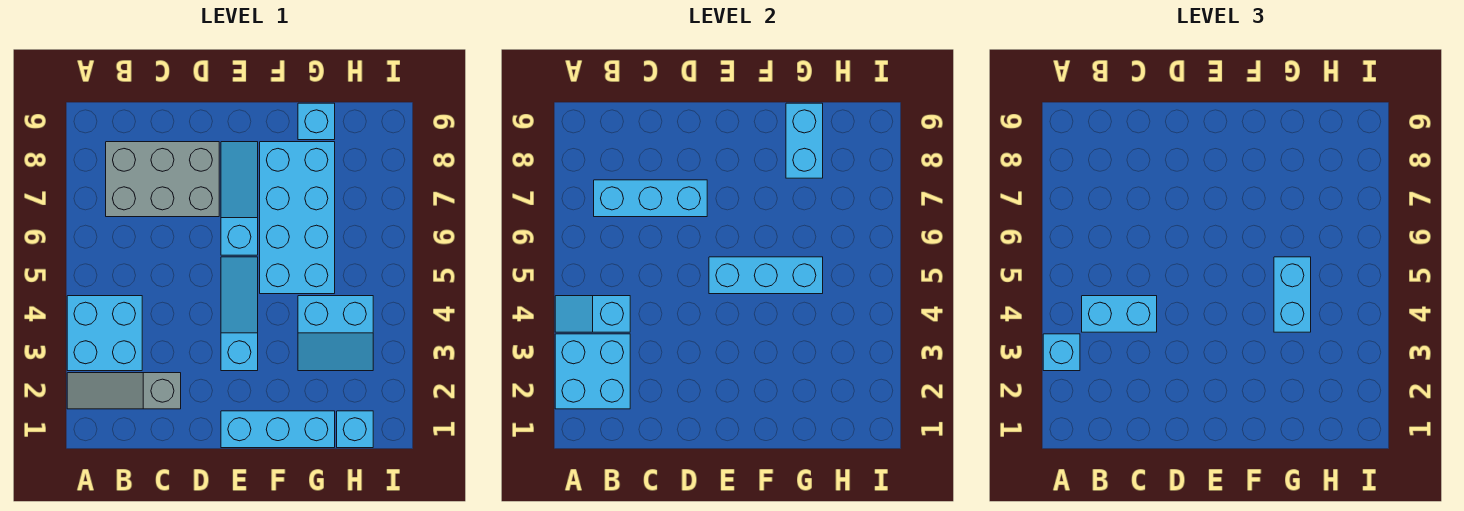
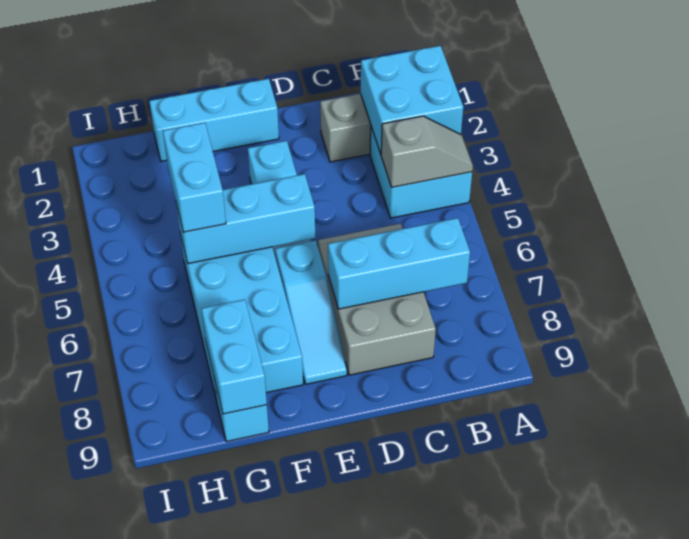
cyan 1x1 brick [1043,334,1080,371] -> none
cyan 1x2 slope [555,296,630,332] -> grey 1x2 slope [381,116,473,187]
cyan 1x2 brick [1082,296,1157,332] -> none
grey 2x3 brick [106,142,219,217] -> grey 2x3 brick turned to [318,224,436,375]
cyan 2x2 slope [298,296,373,371] -> none
cyan 1x1 brick [337,411,373,448] -> none

